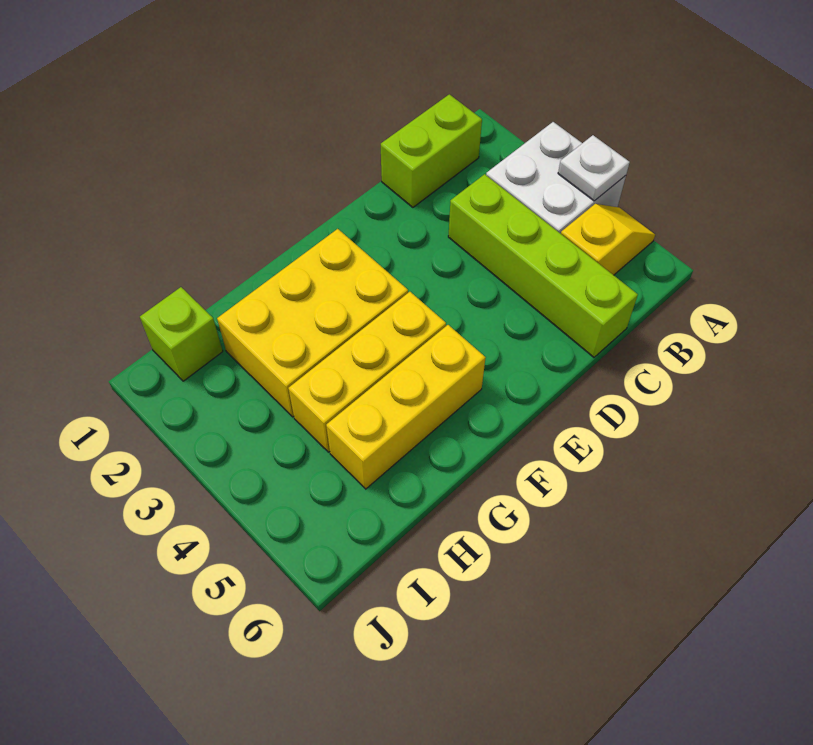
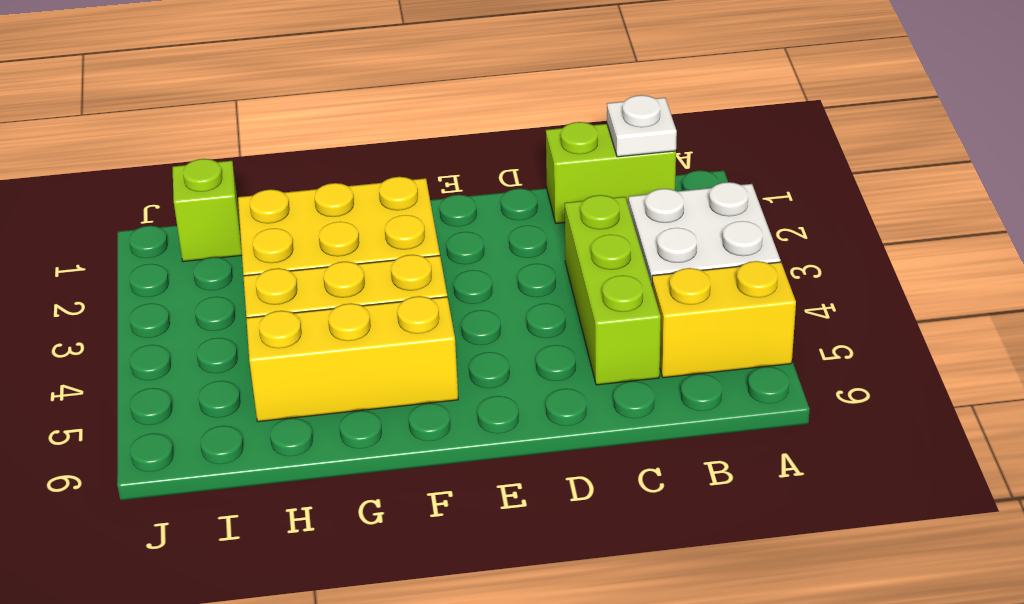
white 1x1 plate [558,135,630,201] -> white 1x1 plate moved to [607,95,677,157]
yellow 1x2 slope [561,204,655,275] -> yellow 1x2 brick [652,261,796,378]
lime 1x4 brick [448,174,638,357] -> lime 1x3 brick [565,195,661,385]

